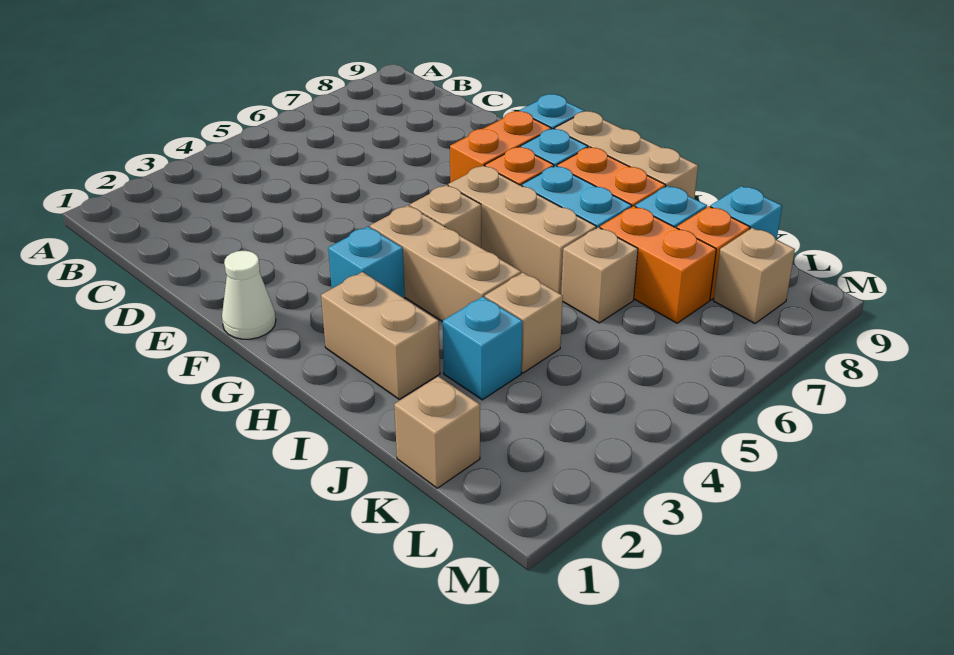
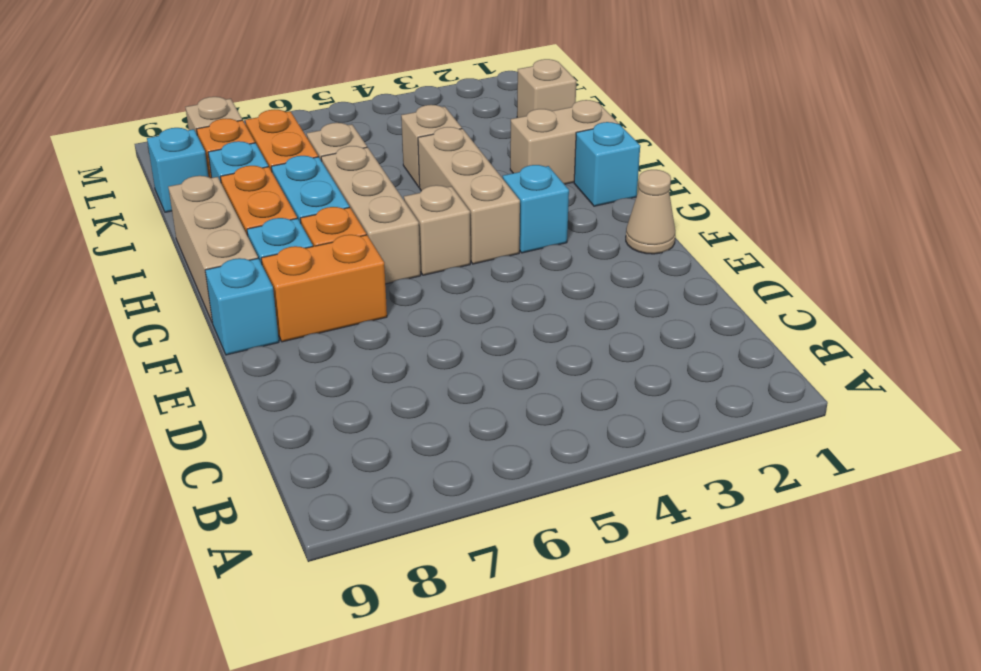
white 1x1 cone [222,251,276,339] -> tan 1x1 cone [626,170,675,254]
tan 1x2 brick [321,272,440,399] -> tan 1x2 brick turned to [510,100,618,184]
cyan 1x1 brick [443,297,523,400] -> cyan 1x1 brick moved to [574,122,640,206]

